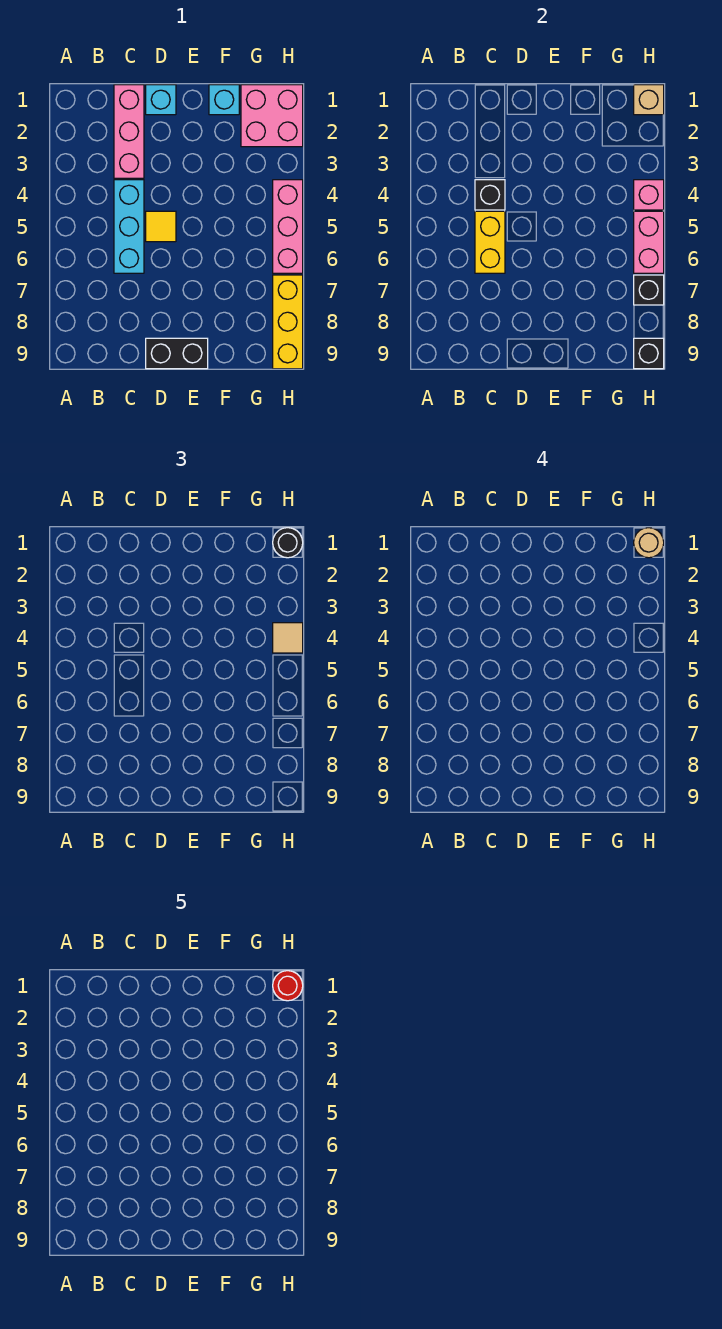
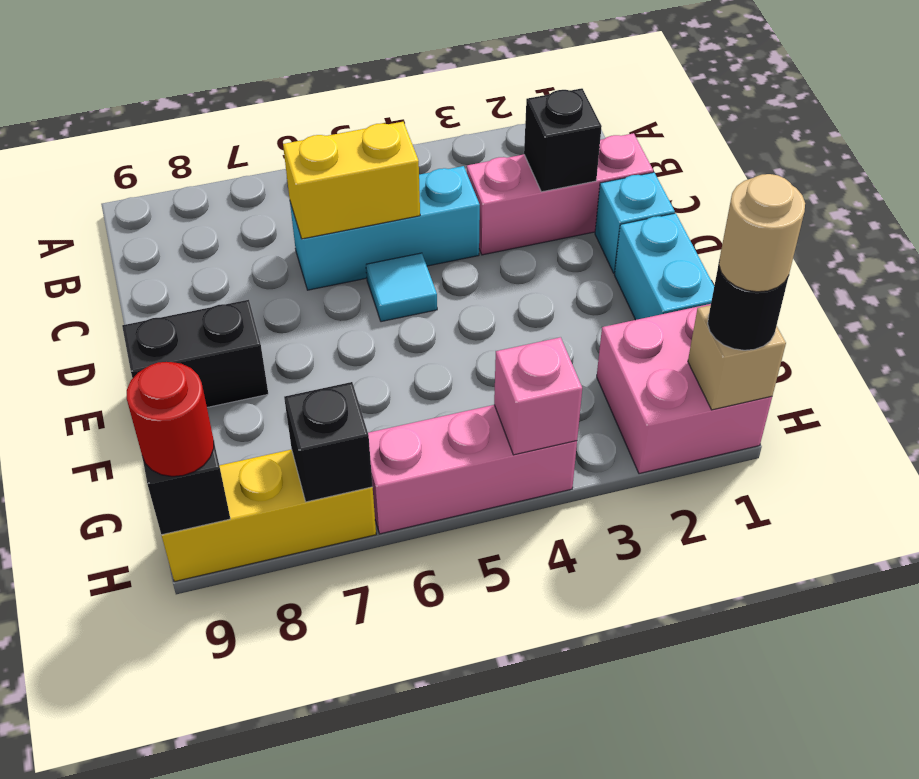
black 1x1 brick [475,180,505,210] -> black 1x1 brick moved to [524,88,602,192]
yellow 1x1 tile [146,211,176,242] -> cyan 1x1 tile [366,253,437,322]
black 1x2 brick [146,338,208,369] -> black 1x2 brick turned to [122,300,268,407]
cyan 1x1 brick [209,85,239,115] -> cyan 1x2 brick [615,213,714,320]
red 1x1 round brick [273,971,303,1001] -> red 1x1 round brick moved to [127,362,214,476]
tan 1x1 tile [273,623,303,653] -> none
pink 1x2 brick [634,211,664,273] -> none

